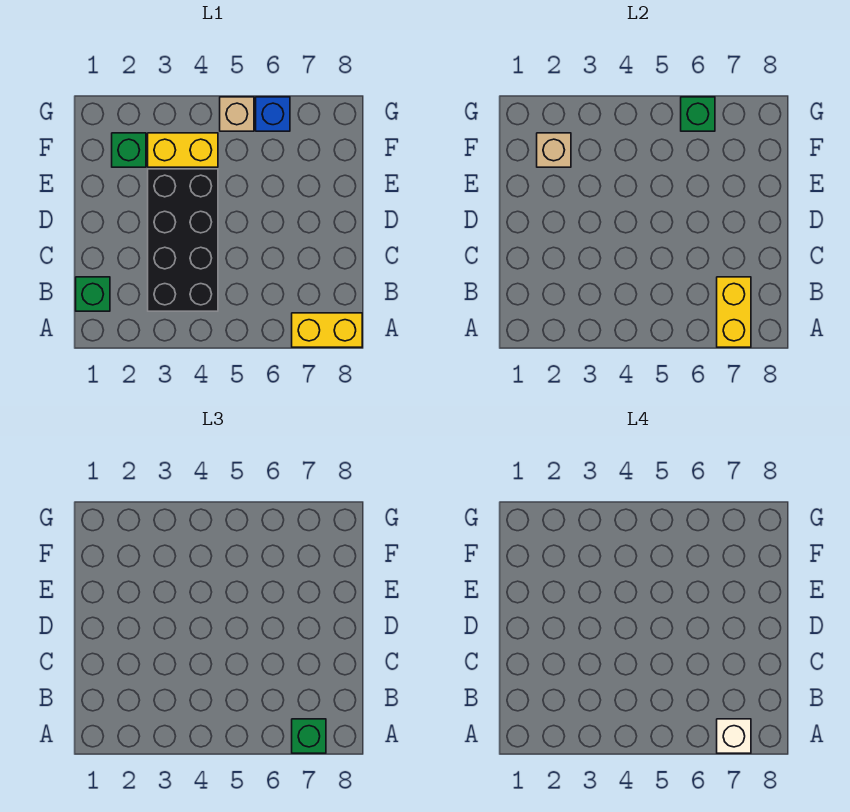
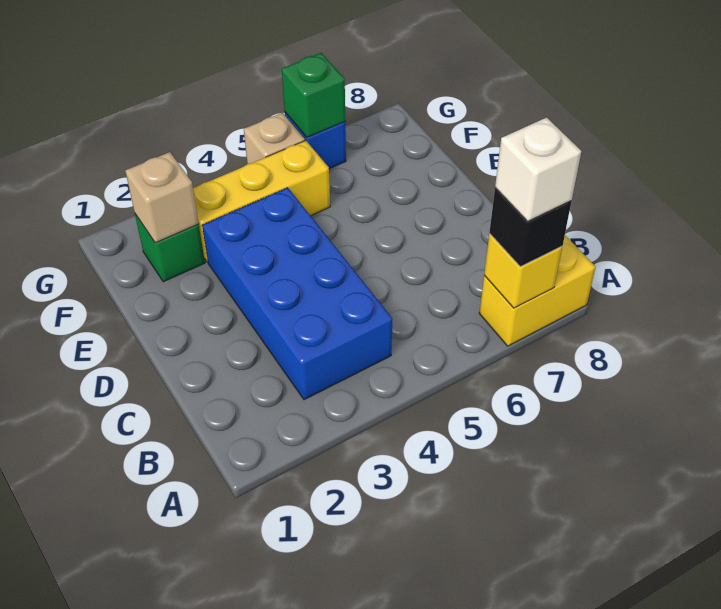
yellow 1x2 brick [717,277,751,347] -> yellow 1x1 brick [484,234,562,308]
green 1x1 brick [292,719,326,753] -> black 1x1 brick [489,188,571,267]
green 1x1 brick [76,277,110,311] -> none
black 2x4 brick [148,169,218,311] -> blue 2x4 brick [202,188,392,400]
yellow 1x2 brick [148,133,218,167] -> yellow 1x3 brick [193,140,330,262]

